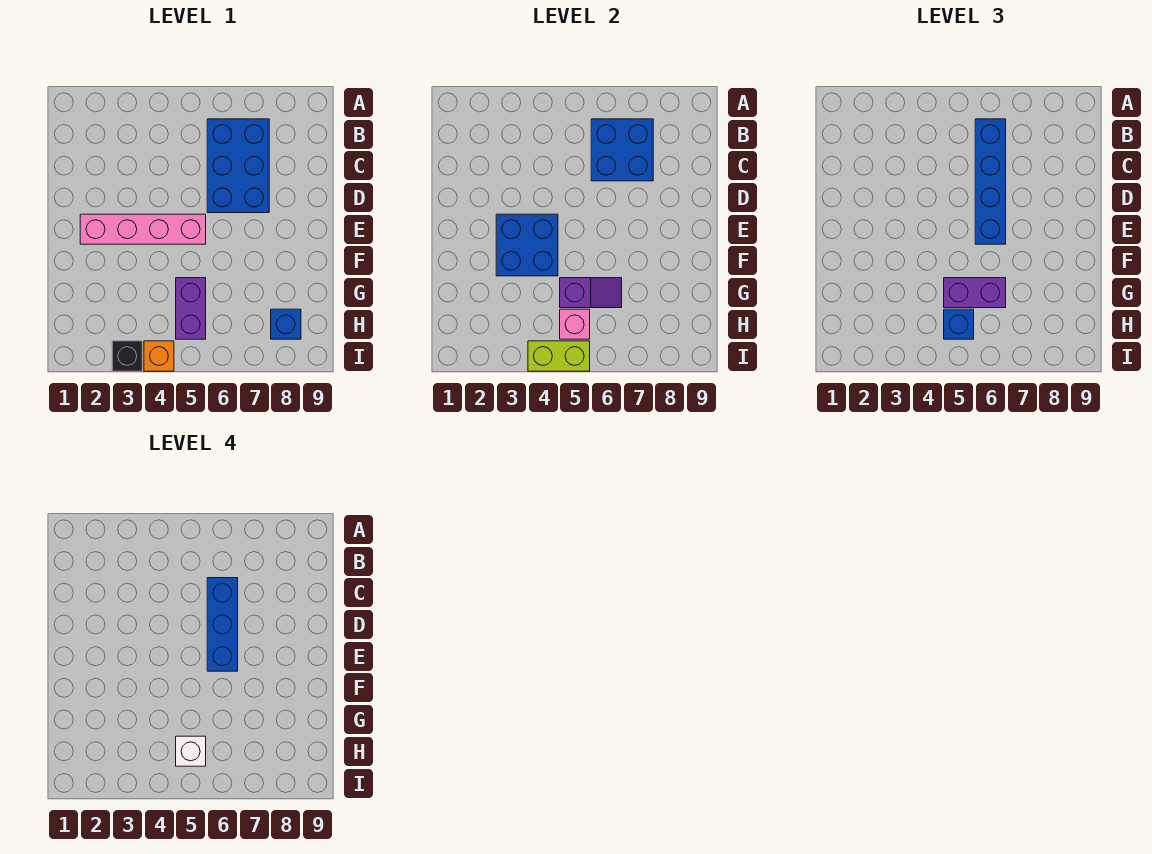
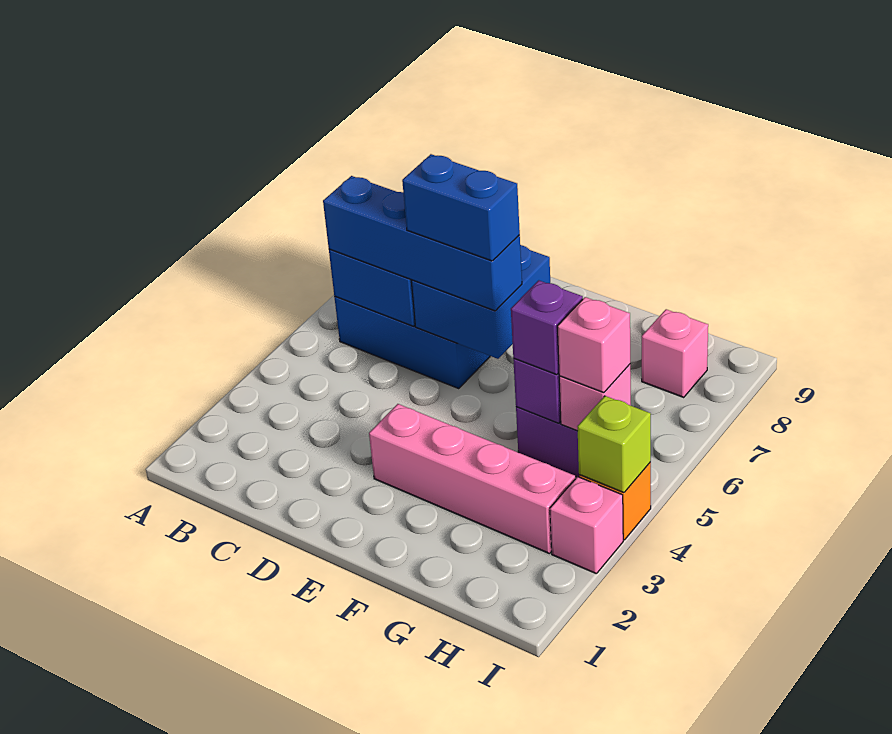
blue 1x3 brick [207,578,238,671] -> blue 1x2 brick [402,154,520,261]
pink 1x4 brick [80,214,206,244] -> pink 1x4 brick turned to [369,404,575,554]
blue 2x2 brick [496,214,558,276] -> blue 2x2 brick moved to [411,245,550,359]
purple 1x2 brick [944,278,1006,308] -> purple 1x1 brick [511,280,583,375]
blue 1x1 brick [944,309,974,339] -> pink 1x1 brick [557,297,630,393]
white 1x1 brick [176,736,206,766] -> none
blue 1x1 brick [271,309,301,339] -> pink 1x1 brick [642,309,708,397]
black 1x1 brick [112,341,142,371] -> pink 1x1 brick [550,477,623,574]
lime 1x2 brick [528,341,590,371] -> lime 1x1 brick [577,396,651,493]

